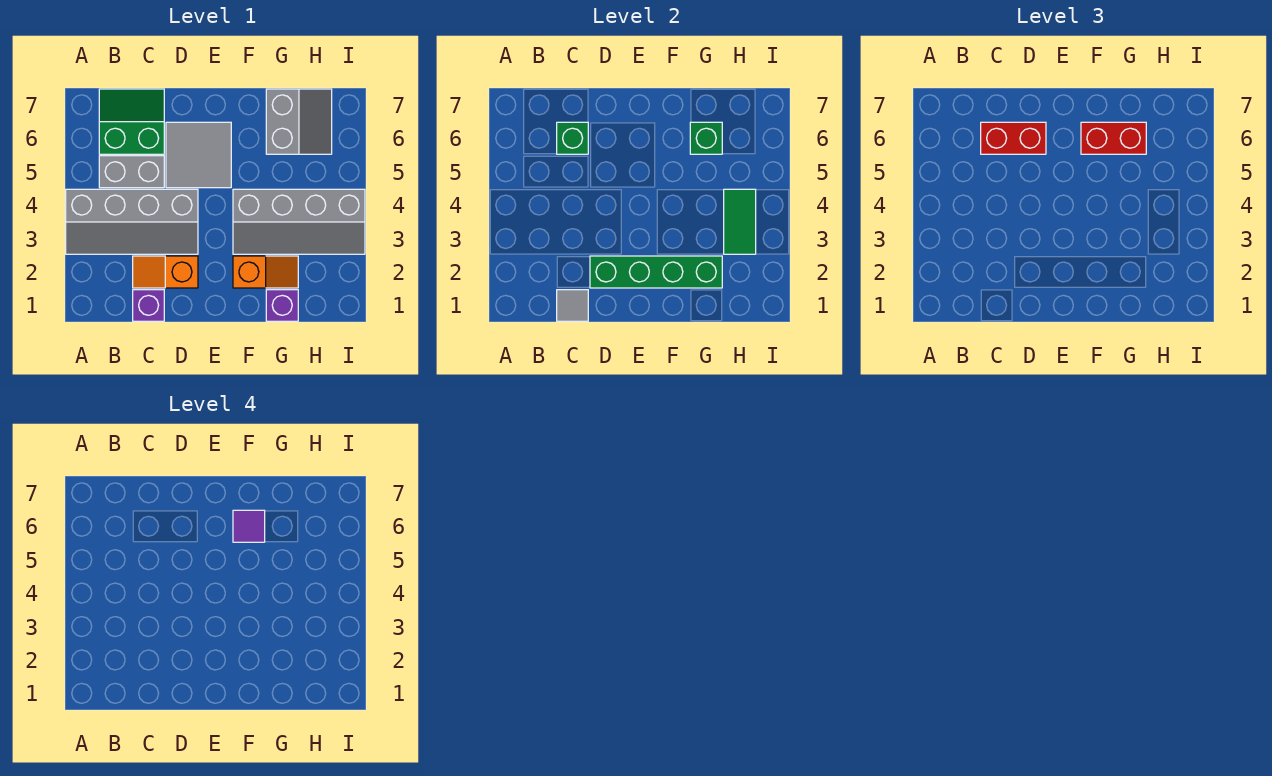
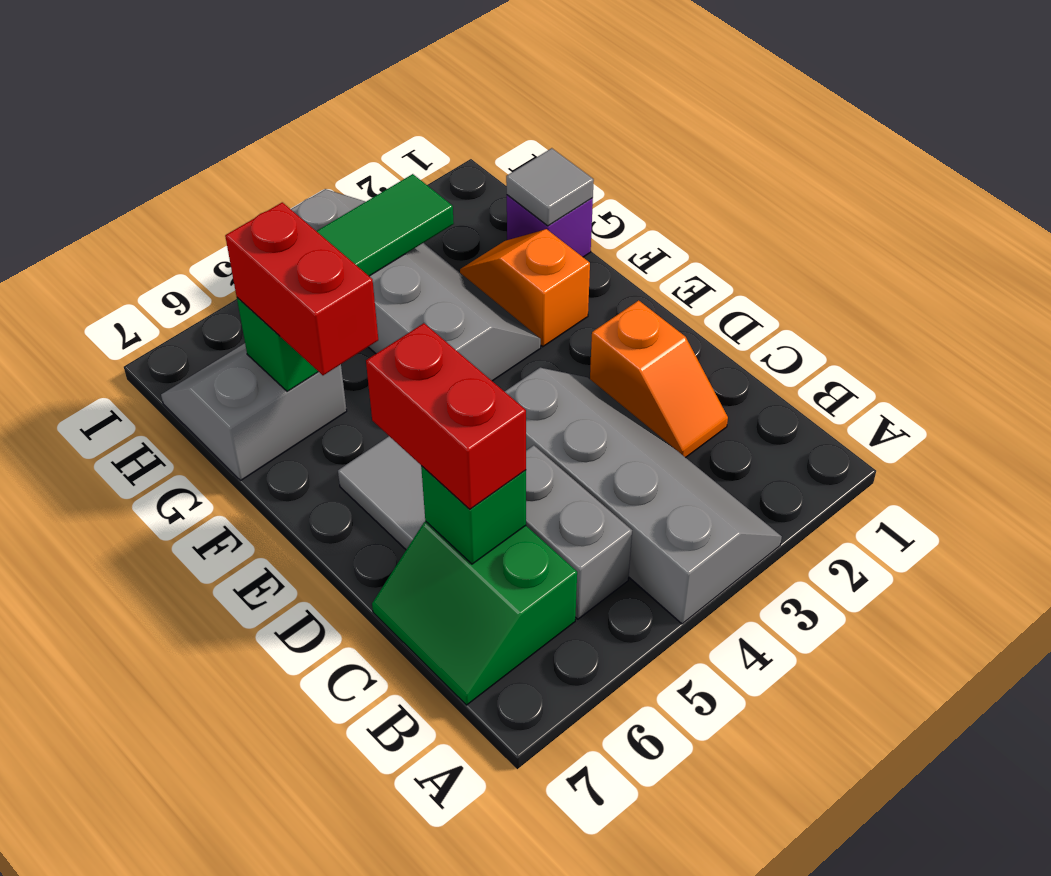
purple 1x1 brick [133,290,164,321] -> none
grey 1x1 tile [557,290,588,321] -> grey 1x1 tile moved to [506,148,594,226]
green 1x4 brick [590,256,722,288] -> none
purple 1x1 tile [233,510,265,542] -> none

